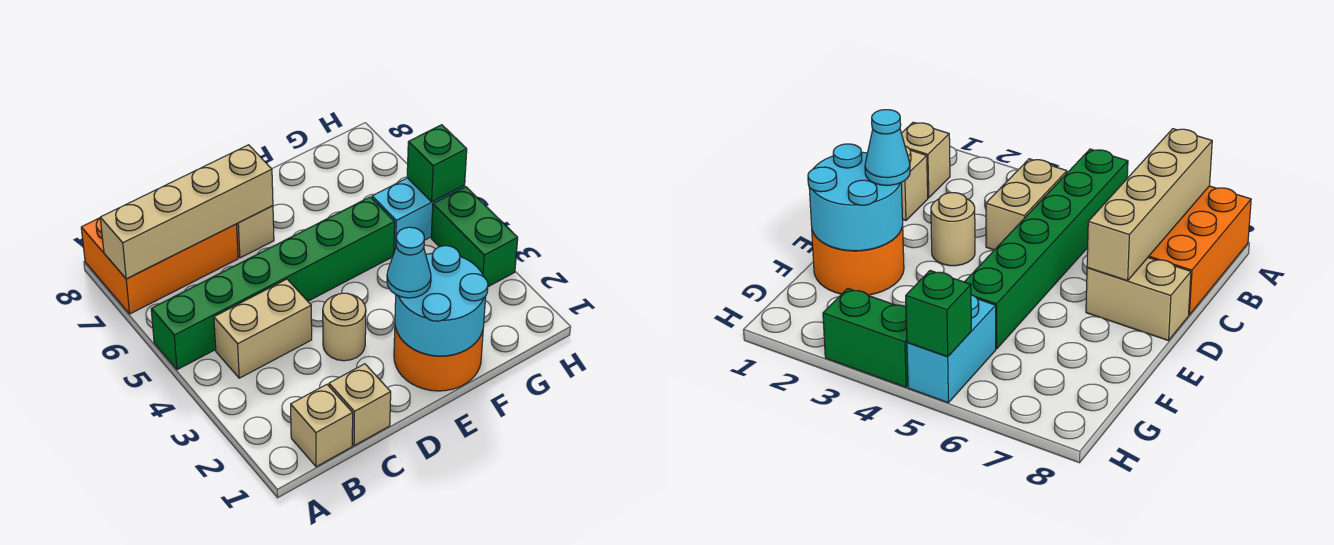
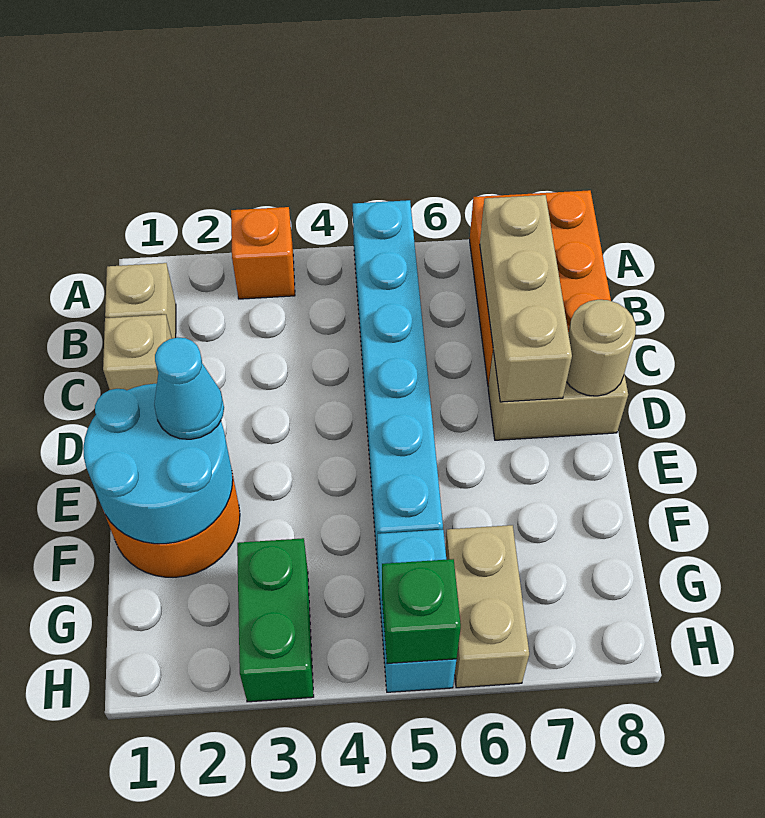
none -> orange 1x1 brick [231,207,295,299]
green 1x6 brick [151,197,395,370] -> cyan 1x6 brick [353,200,443,555]
tan 1x4 brick [100,145,273,279] -> tan 1x3 brick [480,195,572,402]
tan 1x2 brick [214,279,312,378] -> tan 1x2 brick moved to [445,525,529,688]
tan 1x1 round brick [323,293,366,361] -> tan 1x1 round brick moved to [567,300,636,396]
green 1x2 brick [431,187,518,287] -> green 1x2 brick turned to [237,538,314,702]

